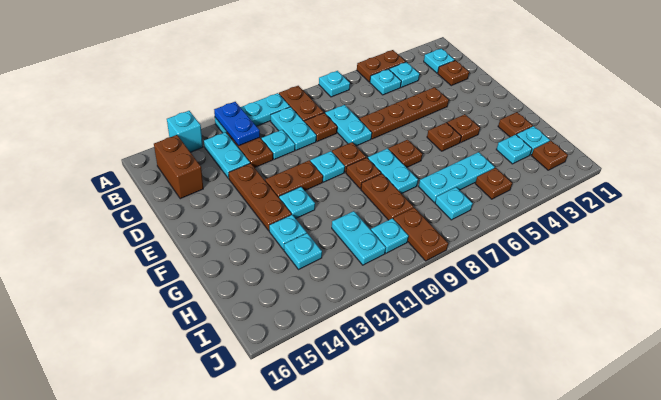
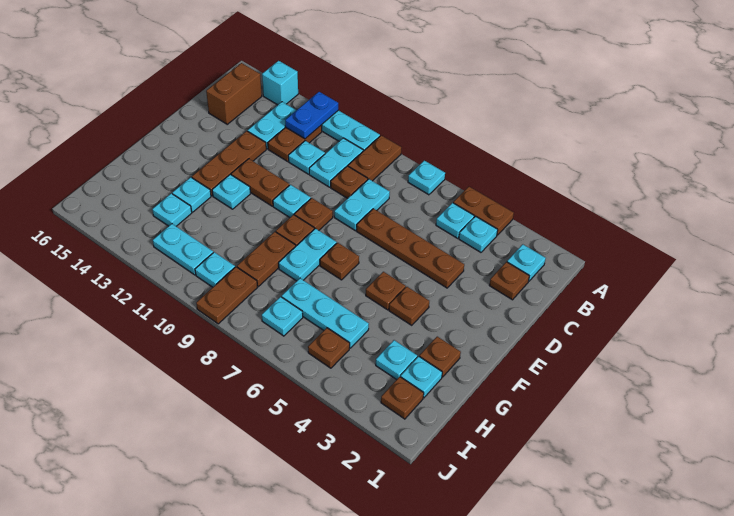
cyan 1x2 plate [332,211,386,265] -> cyan 1x2 plate turned to [153,224,213,275]

